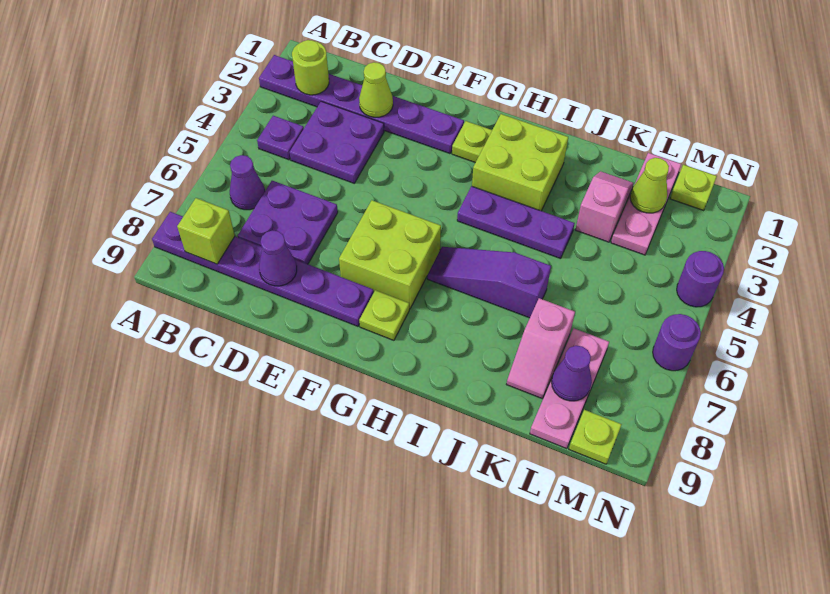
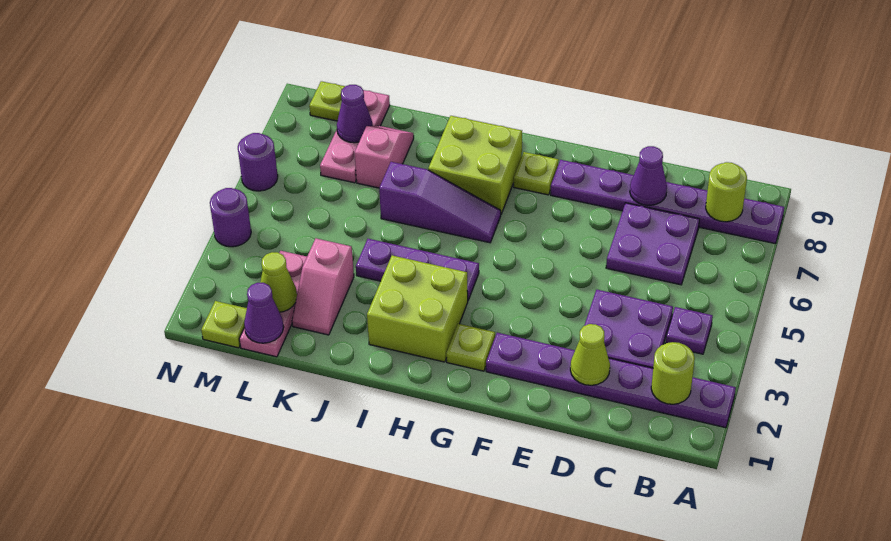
purple 1x1 cone [230,155,265,210] -> purple 1x1 cone moved to [244,283,284,343]
lime 1x1 brick [177,198,235,264] -> lime 1x1 round brick [706,162,747,222]
lime 2x2 brick [339,200,441,309] -> lime 2x2 brick moved to [428,116,522,214]

